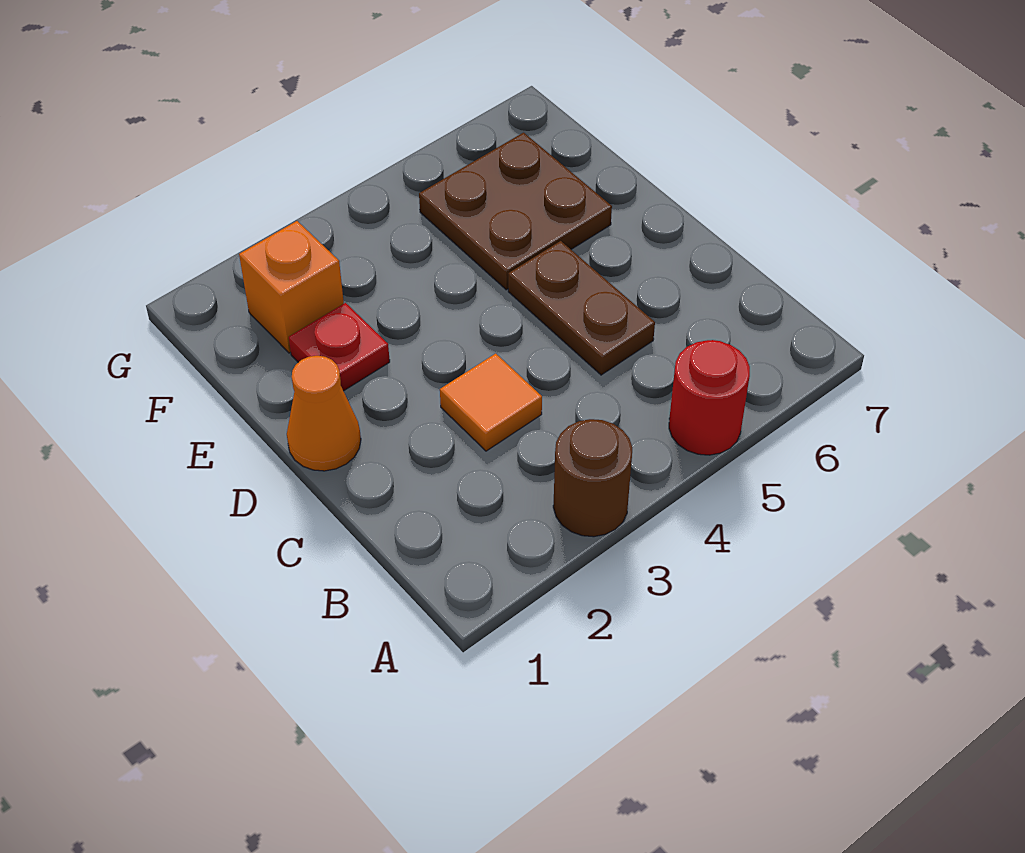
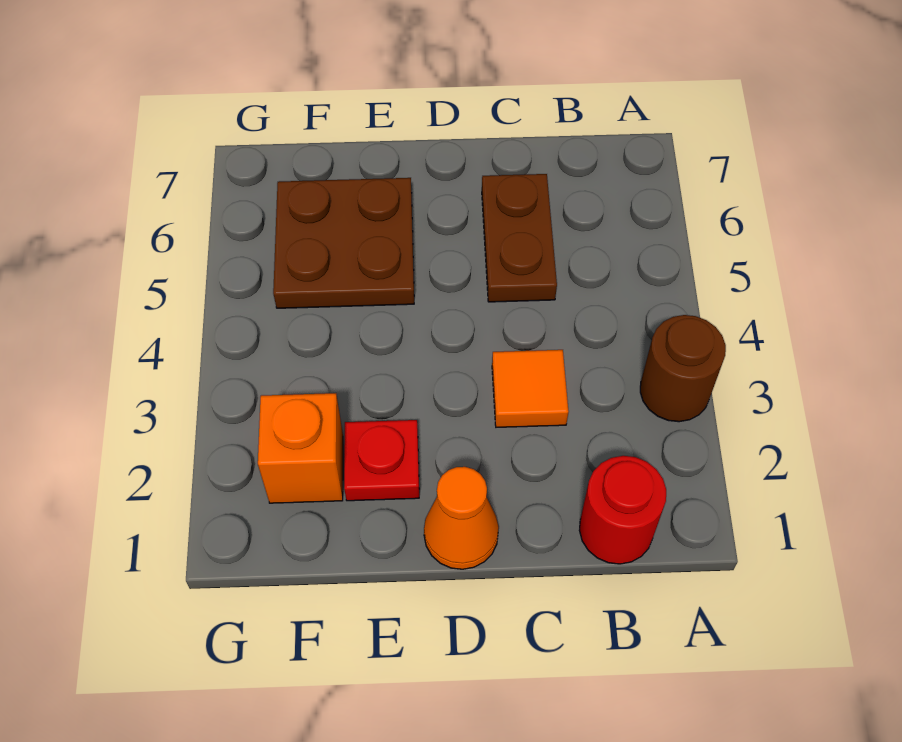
red 1x1 round brick [669,340,750,455] -> red 1x1 round brick moved to [579,456,666,564]
brown 1x2 plate [508,241,655,375] -> brown 1x2 plate turned to [482,174,557,302]

